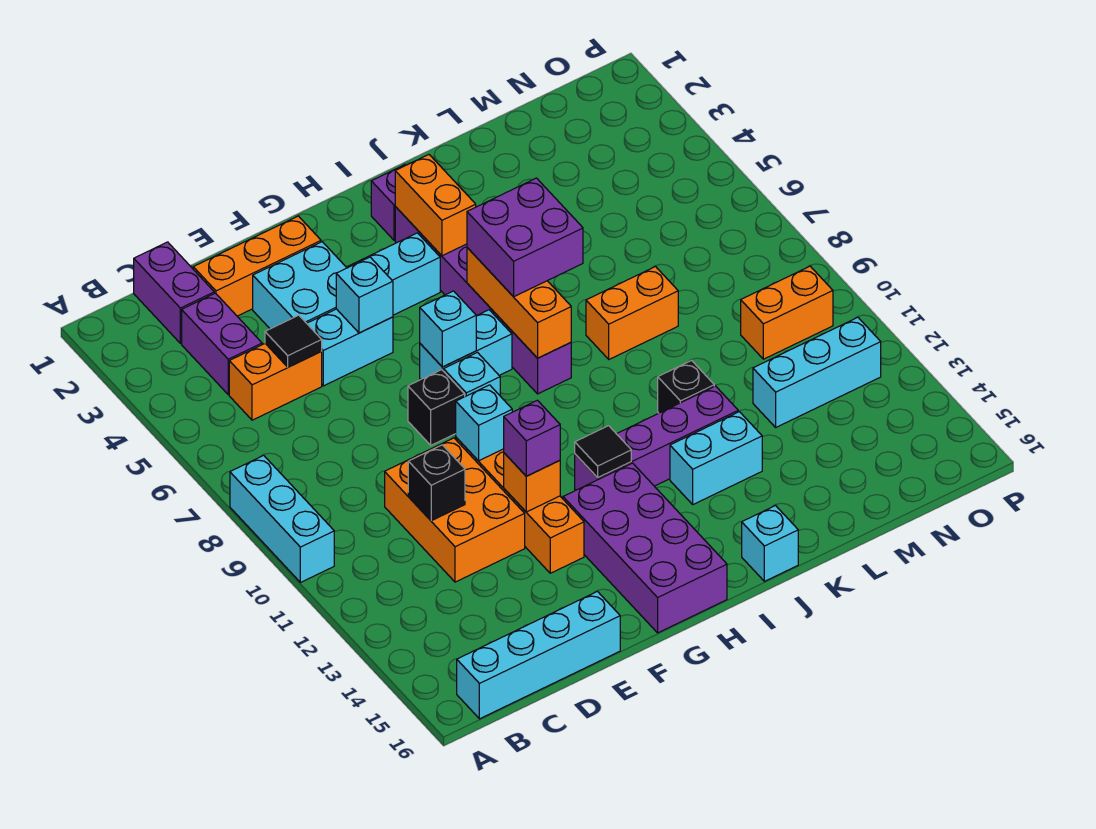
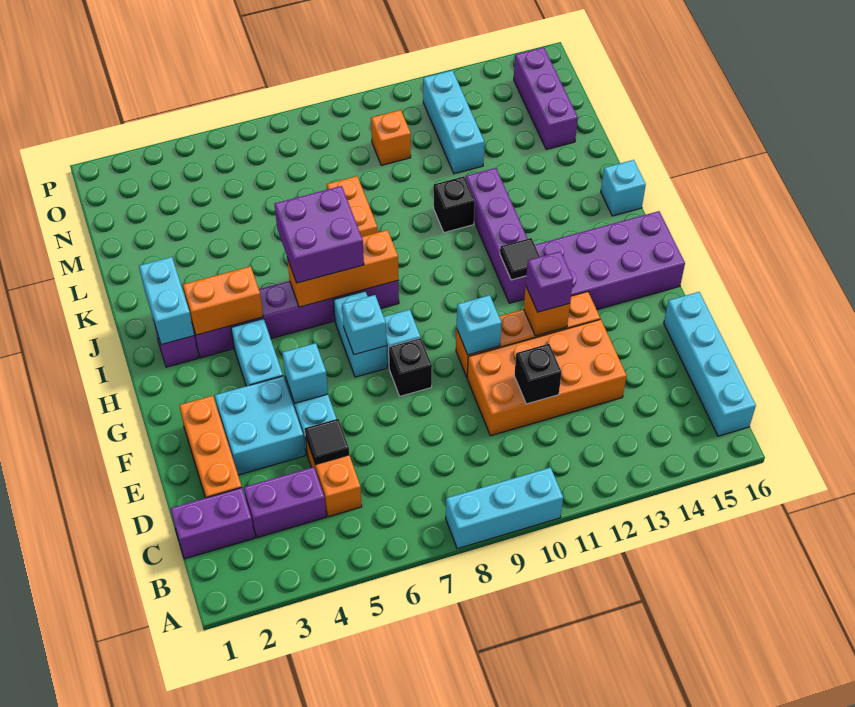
orange 2x3 brick [385,438,525,582] -> orange 2x4 brick [467,319,627,436]
cyan 1x2 brick [670,412,762,504] -> cyan 1x2 brick moved to [139,257,194,345]
none -> purple 1x3 brick [514,47,578,150]
orange 1x2 brick [741,266,833,359] -> orange 1x1 brick [371,110,411,165]

